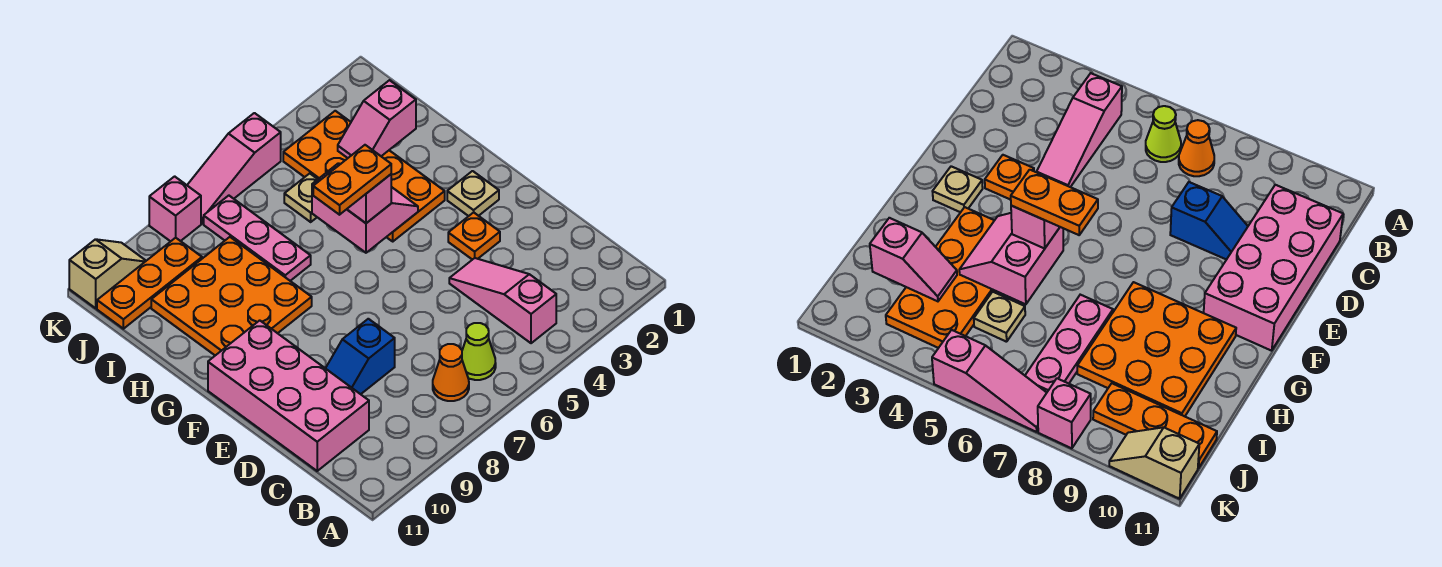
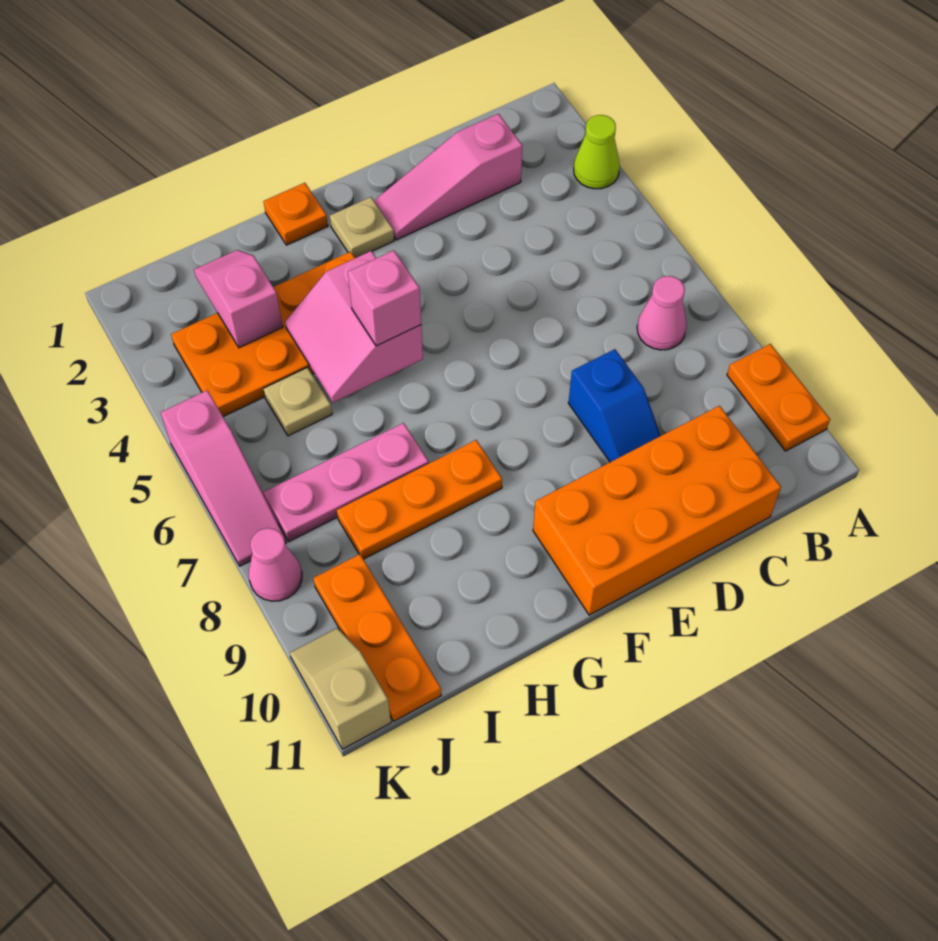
pink 1x3 slope [449,258,556,343] -> pink 1x3 slope moved to [374,114,522,240]
lime 1x1 cone [462,323,496,380] -> lime 1x1 cone moved to [574,115,620,189]
orange 1x1 cone [433,344,469,401] -> pink 1x1 cone [637,276,687,350]
pink 2x4 brick [208,320,369,471] -> orange 2x4 brick [533,406,781,615]
orange 1x1 plate [448,212,500,260] -> orange 1x1 plate moved to [264,183,328,245]
pink 2x2 slope [312,163,418,253] -> pink 2x2 slope turned to [285,251,423,403]
orange 1x2 plate [313,145,391,215] -> orange 1x2 plate moved to [727,344,830,451]
orange 3x3 plate [151,237,312,355] -> orange 1x3 plate [337,440,502,559]
pink 1x2 slope [338,80,416,158] -> pink 1x2 slope turned to [194,250,283,348]
pink 1x1 brick [149,176,201,241] -> pink 1x1 cone [249,528,302,601]

